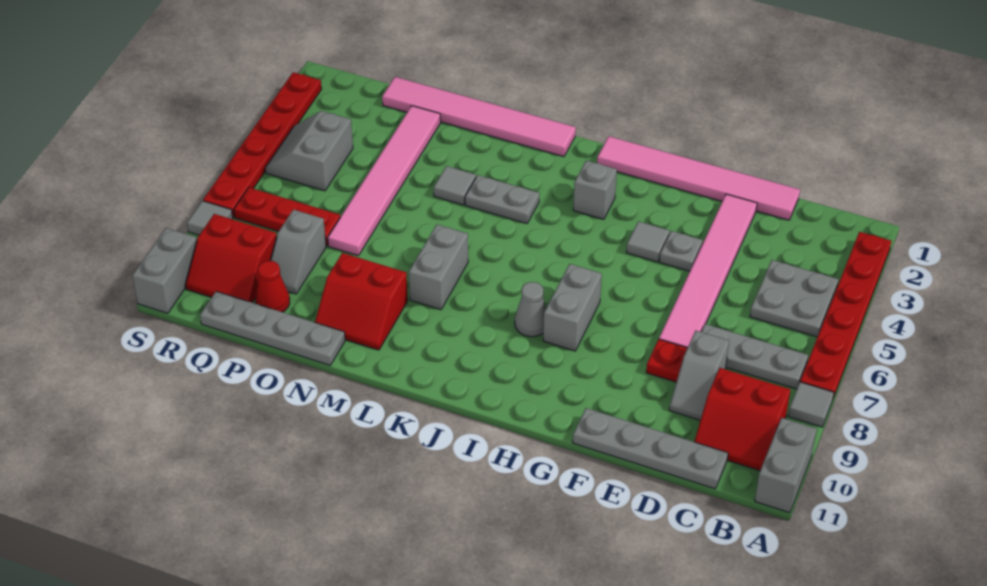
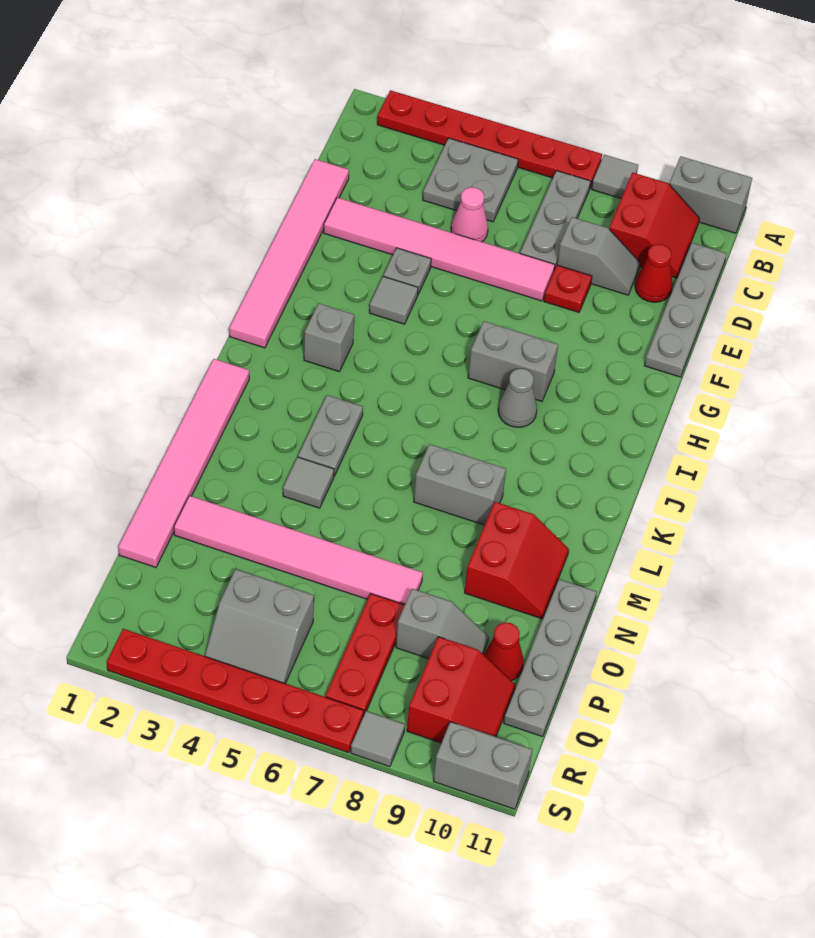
none -> pink 1x1 cone [451,187,488,242]
none -> red 1x1 cone [635,244,673,302]

